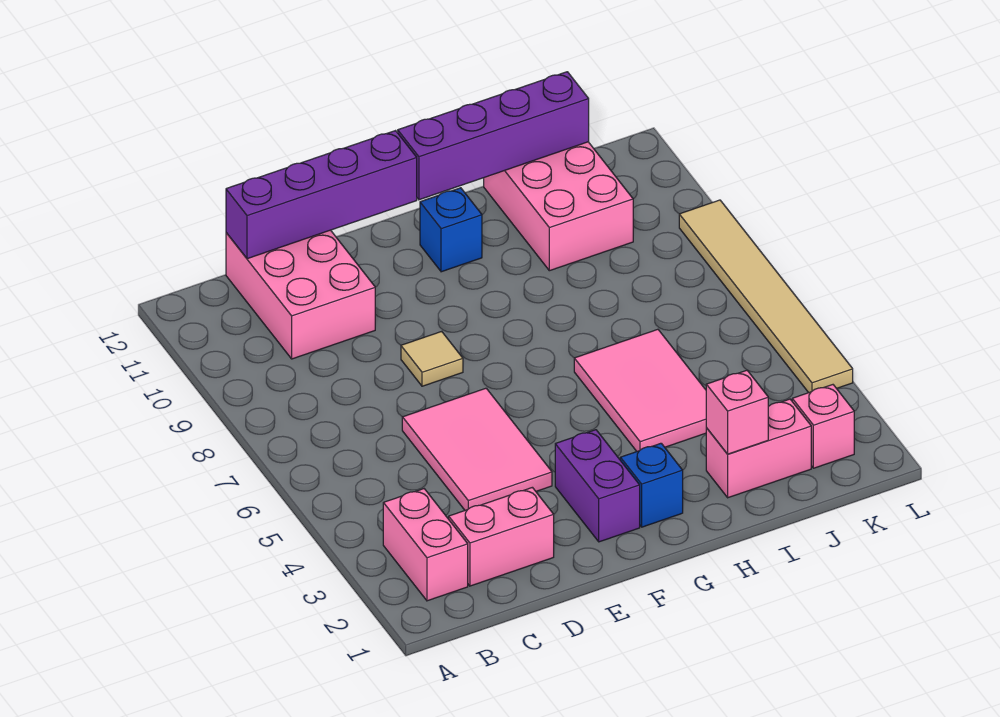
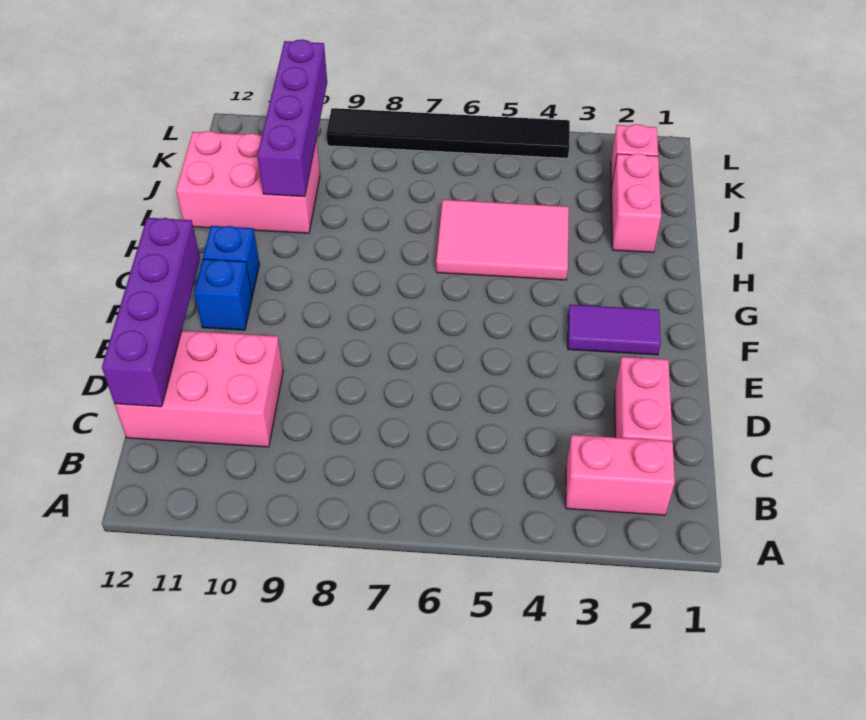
pink 2x3 tile [402,388,552,510] -> none
tan 1x1 tile [401,331,463,386] -> none
purple 1x2 brick [555,430,640,542] -> purple 1x2 tile [568,305,661,355]
blue 1x1 brick [620,443,683,527] -> blue 1x1 brick moved to [194,259,252,330]
purple 1x4 brick [398,72,589,200] -> purple 1x4 brick moved to [257,39,327,197]
pink 1x1 brick [706,370,768,454] -> none
tan 1x6 tile [679,200,853,393] -> black 1x6 tile [327,108,570,158]

